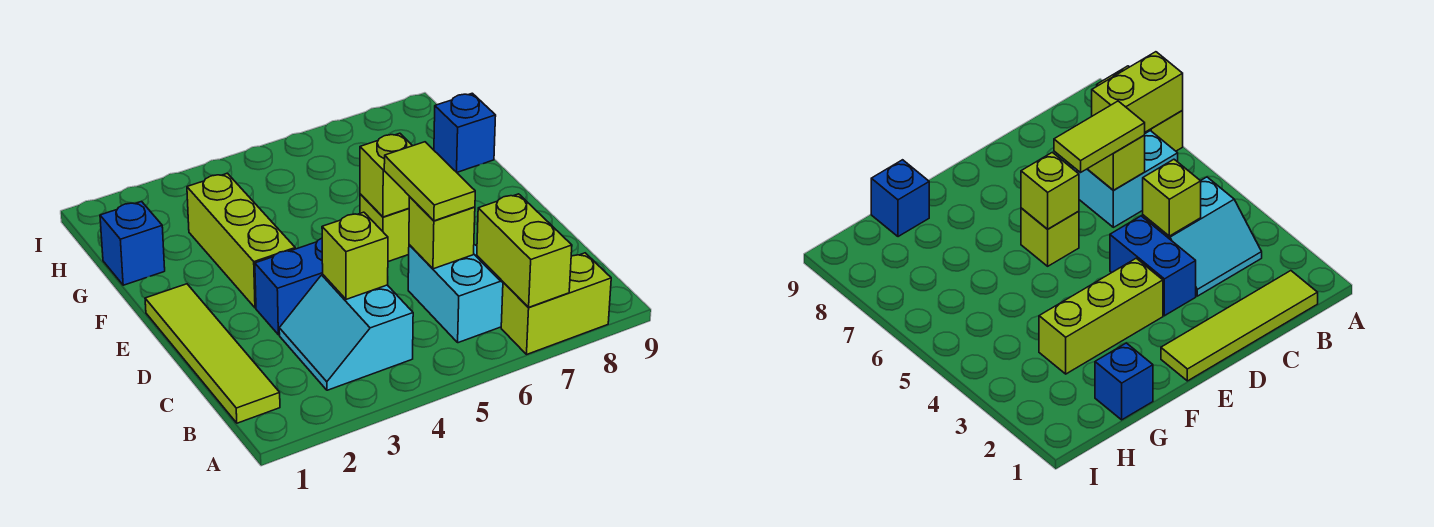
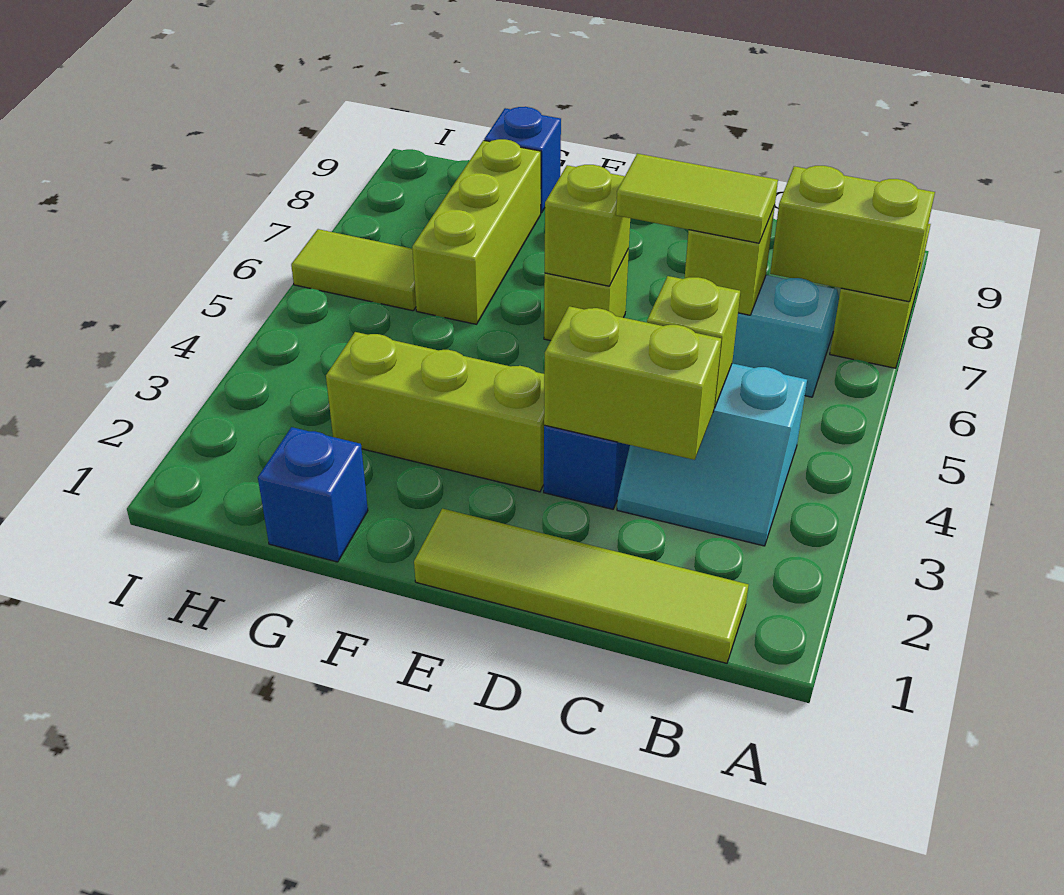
none -> lime 1x2 brick [544,306,721,460]
none -> lime 1x3 brick [412,139,541,324]
none -> lime 1x2 tile [291,229,416,311]

